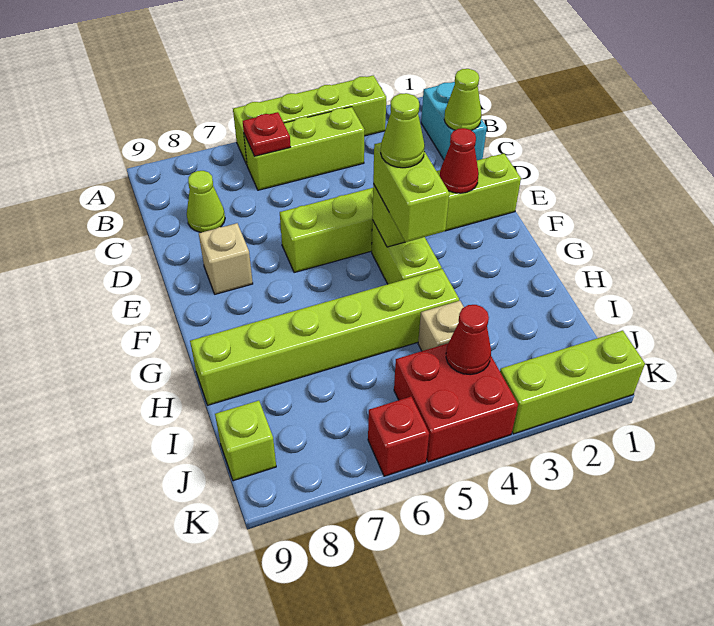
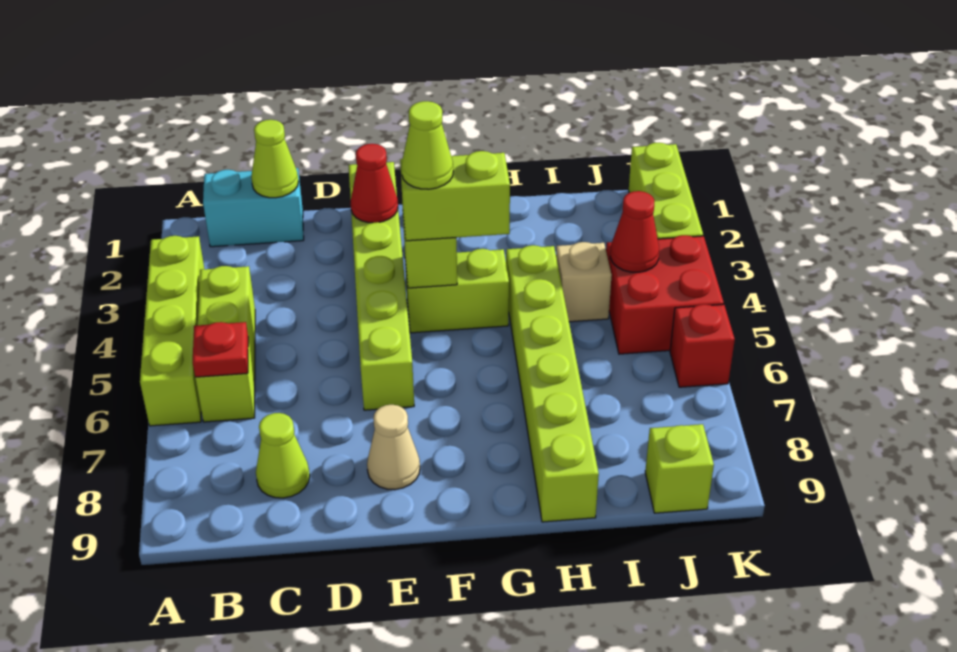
tan 1x1 brick [199,223,253,294] -> tan 1x1 cone [367,405,420,490]

